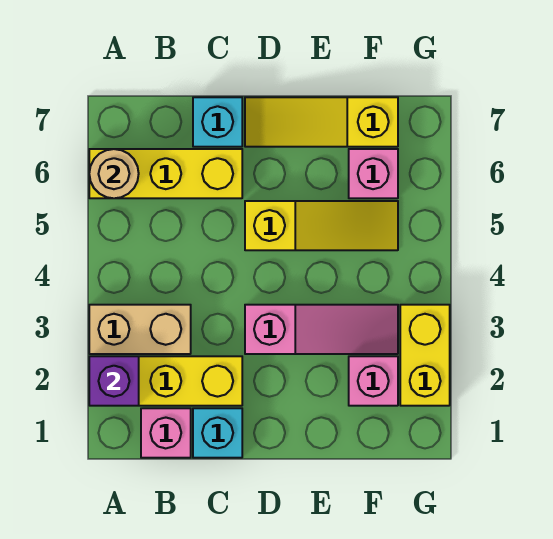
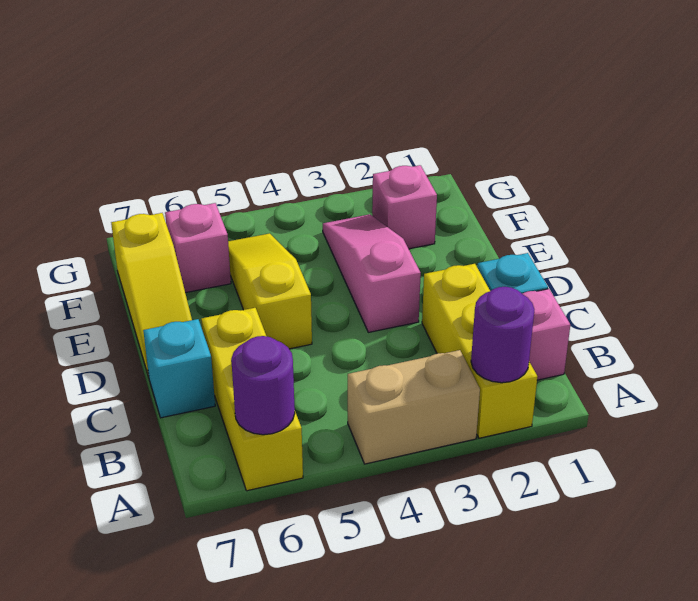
purple 1x1 brick [89,356,139,406] -> purple 1x1 round brick [471,287,534,383]
tan 1x2 brick [89,305,191,354] -> tan 1x2 brick turned to [348,350,480,464]
tan 1x1 round brick [89,149,139,198] -> purple 1x1 round brick [231,336,295,435]
yellow 1x2 brick [400,305,450,406] -> none

